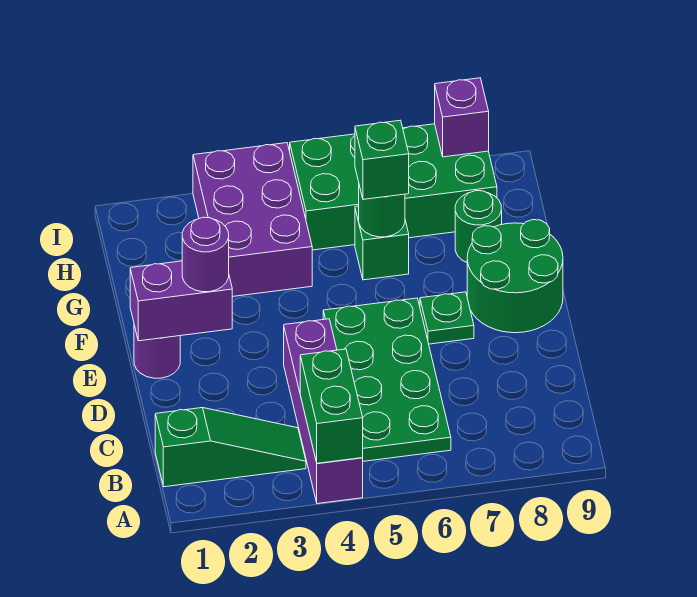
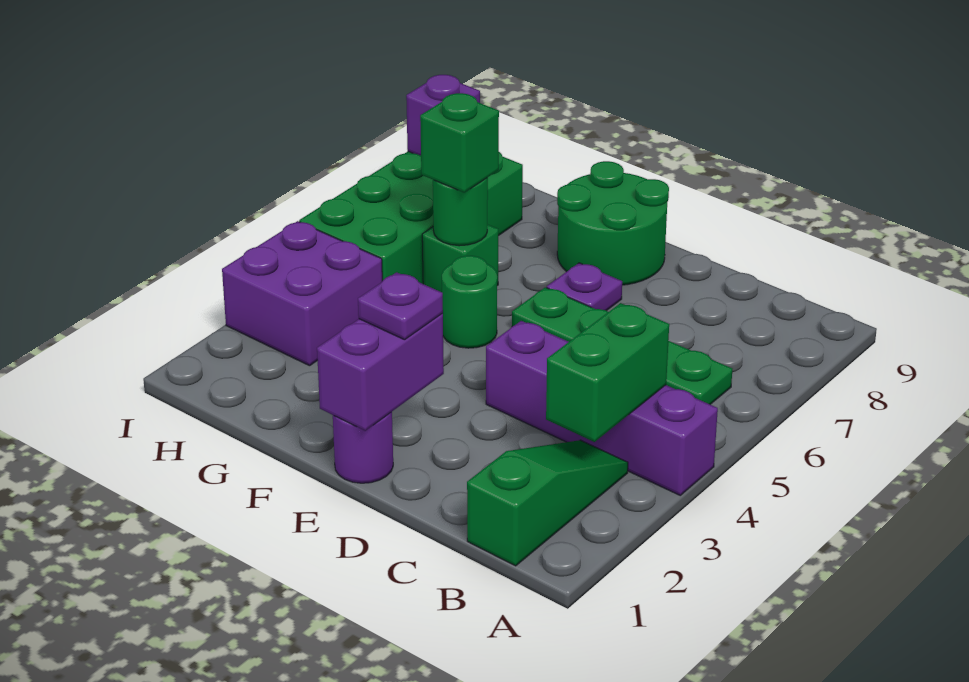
green 1x2 brick [300,349,363,463] -> green 1x2 brick turned to [546,303,669,442]
green 2x4 plate [323,298,451,461] -> green 1x4 plate [512,287,732,404]
purple 1x1 round brick [182,217,229,292] -> purple 1x1 plate [358,272,443,340]
green 1x1 plate [420,292,474,344] -> purple 1x1 plate [547,263,622,311]
purple 2x3 brick [193,143,312,297] -> purple 2x2 brick [222,221,382,366]
green 1x1 round brick [455,191,502,262] -> green 1x1 round brick moved to [442,256,497,348]

